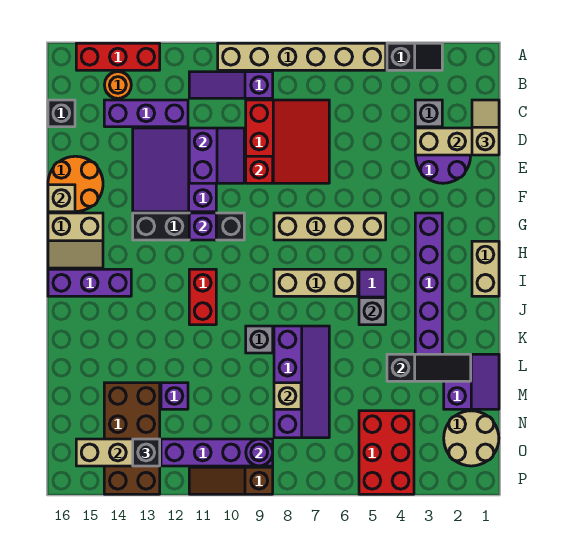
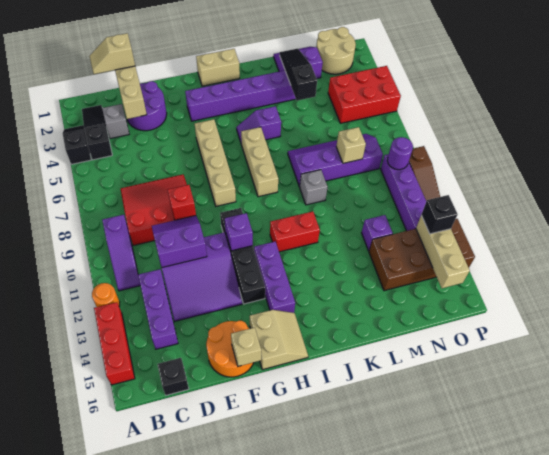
tan 1x6 brick [218,43,386,70] -> none
none -> black 1x3 slope [82,105,112,160]
orange 1x1 round brick [105,72,131,98] -> orange 1x1 round brick moved to [92,283,120,307]
purple 1x3 brick [48,269,131,296] -> purple 1x3 brick moved to [254,242,295,313]
grey 1x1 brick [359,298,386,325] -> none

